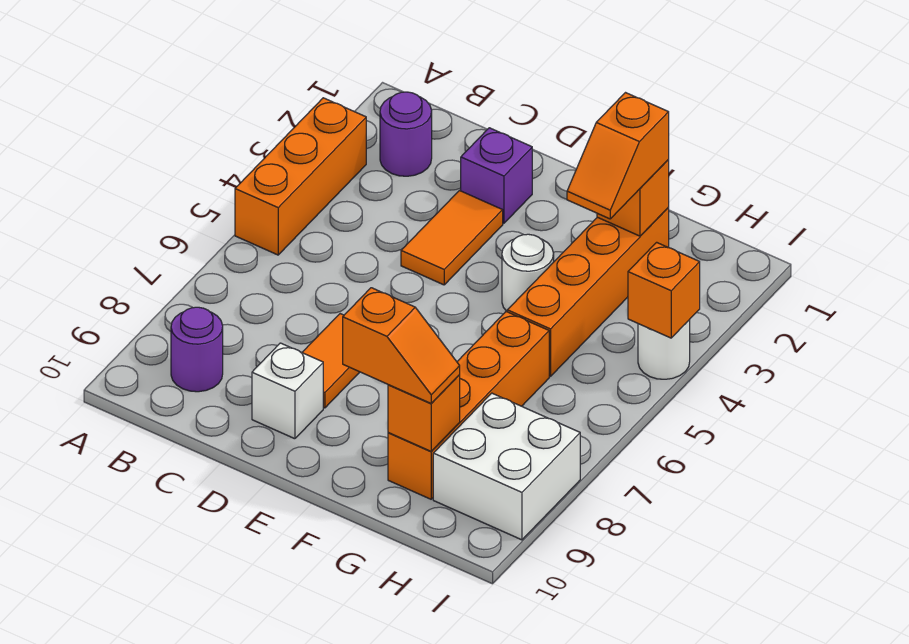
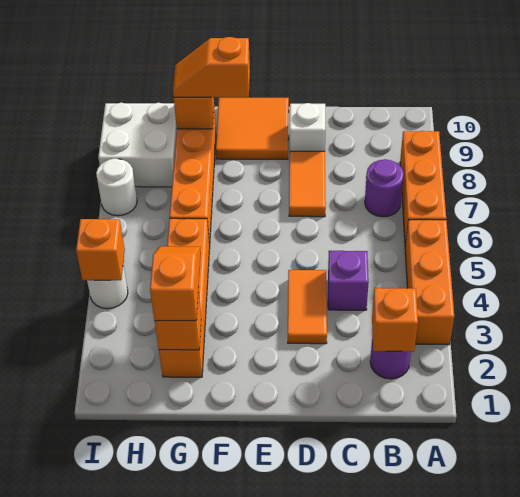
none -> orange 1x3 brick [400,131,446,245]
none -> orange 1x1 brick [372,288,418,352]
purple 1x1 round brick [171,307,223,392] -> purple 1x1 round brick moved to [365,159,404,217]
purple 1x1 brick [461,128,532,223] -> purple 1x1 brick moved to [328,251,369,310]
none -> orange 2x2 tile [216,98,289,159]
white 1x1 round brick [502,234,554,311] -> white 1x1 round brick moved to [96,158,137,216]

